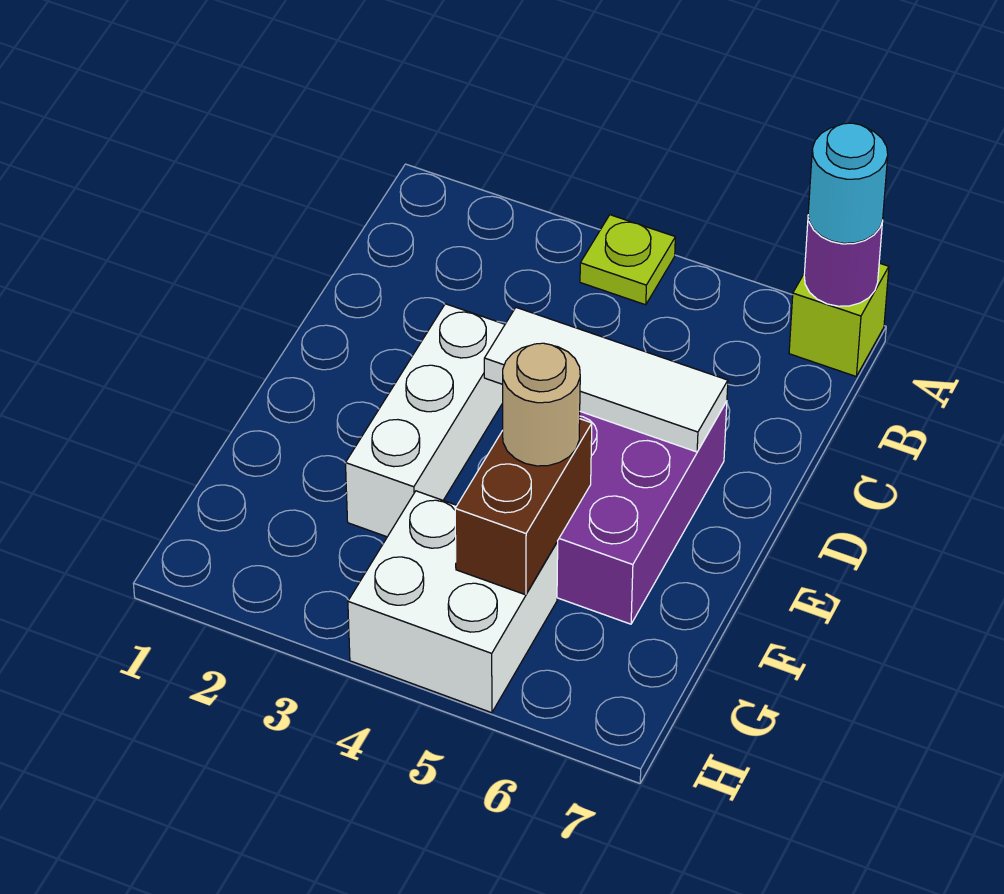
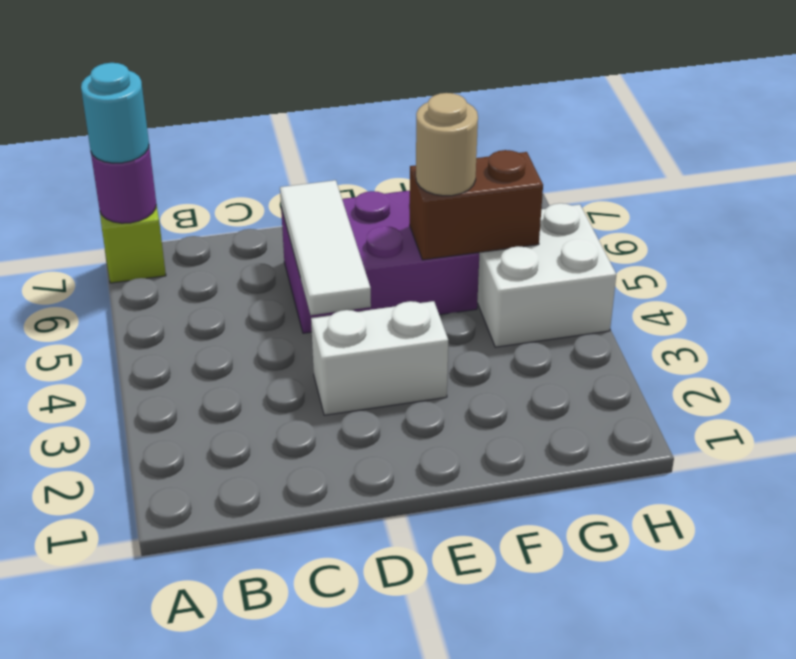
lime 1x1 plate [580,215,675,305] -> none
white 1x3 brick [346,304,505,537] -> white 1x2 brick [311,301,448,415]

